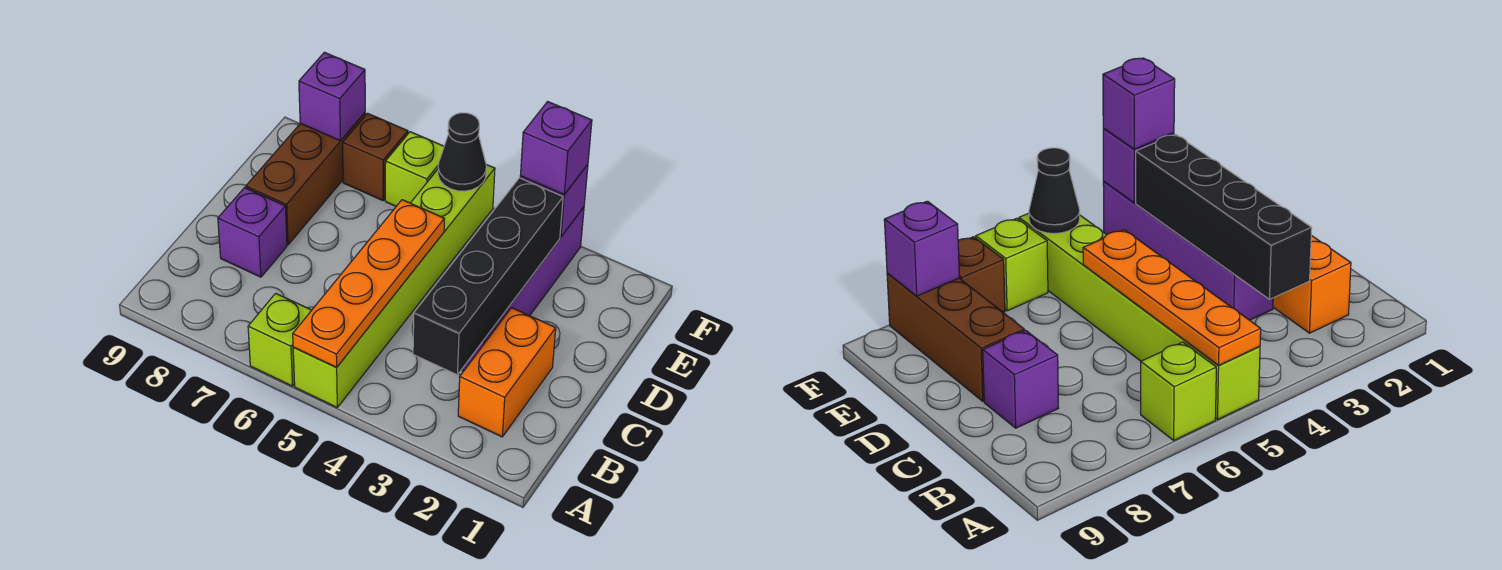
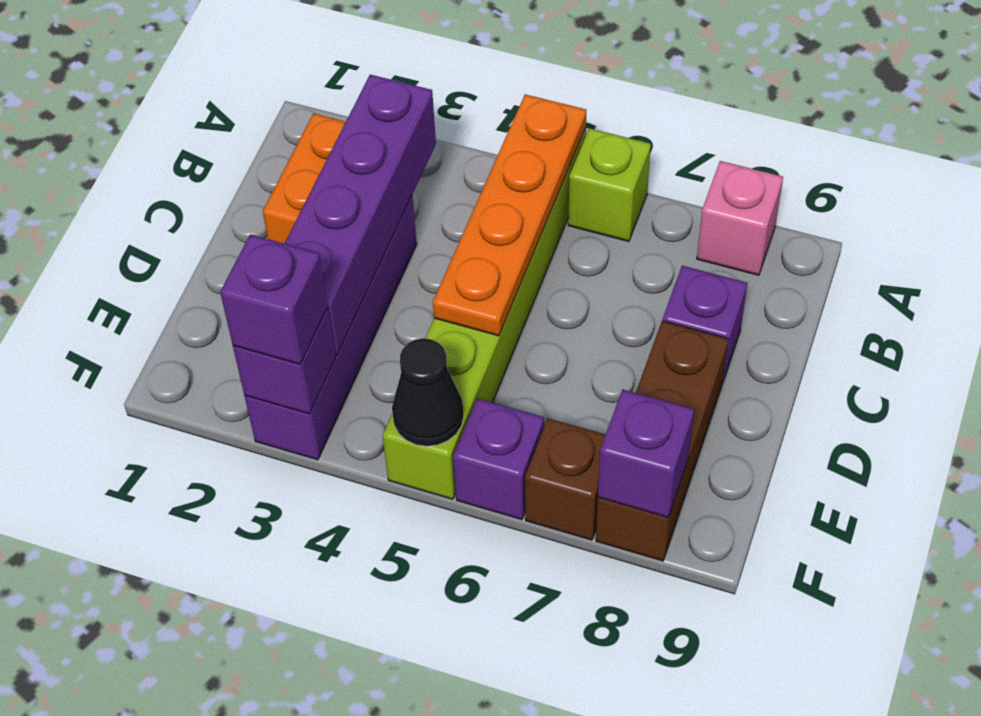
none -> pink 1x1 brick [697,161,783,275]
black 1x4 brick [413,178,563,375] -> purple 1x4 brick [284,75,436,355]
lime 1x1 brick [385,132,444,206] -> purple 1x1 brick [453,398,544,520]

